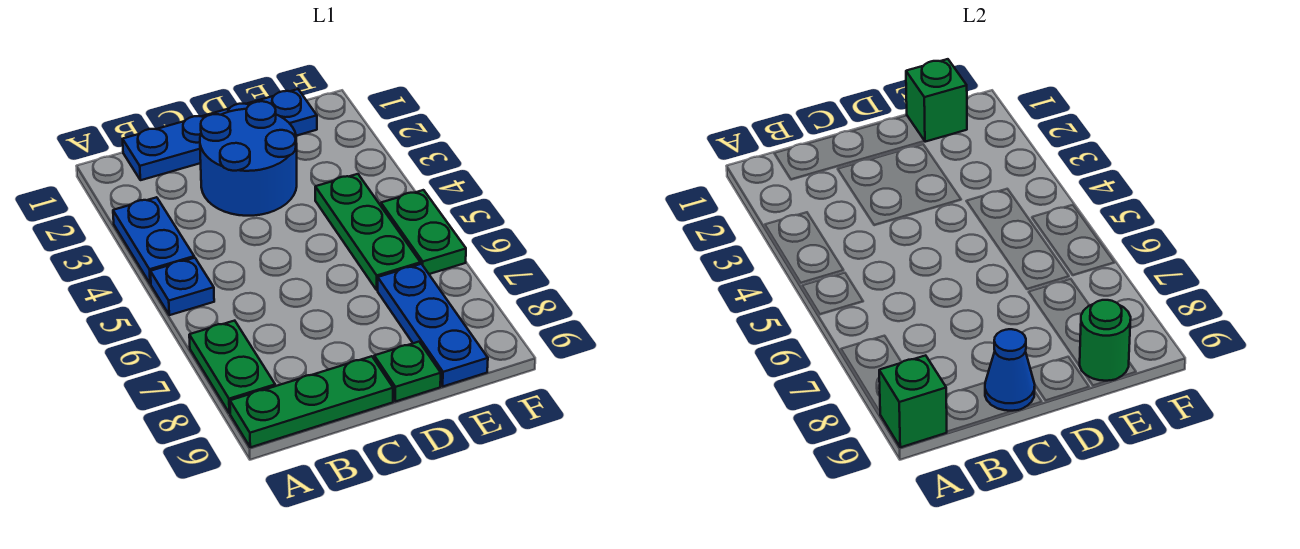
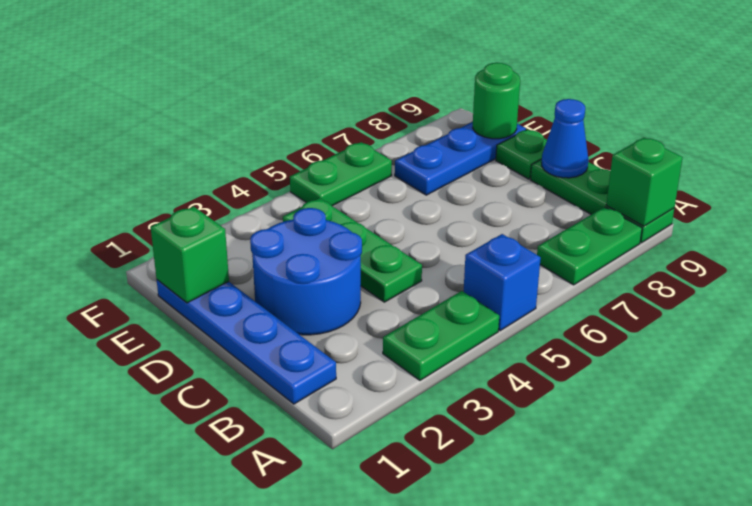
blue 1x2 plate [113,197,194,284] -> green 1x2 plate [383,291,499,380]
blue 1x1 plate [150,258,214,315] -> blue 1x1 brick [464,234,541,331]
green 1x3 plate [315,174,421,290] -> green 1x3 plate turned to [283,198,422,302]

